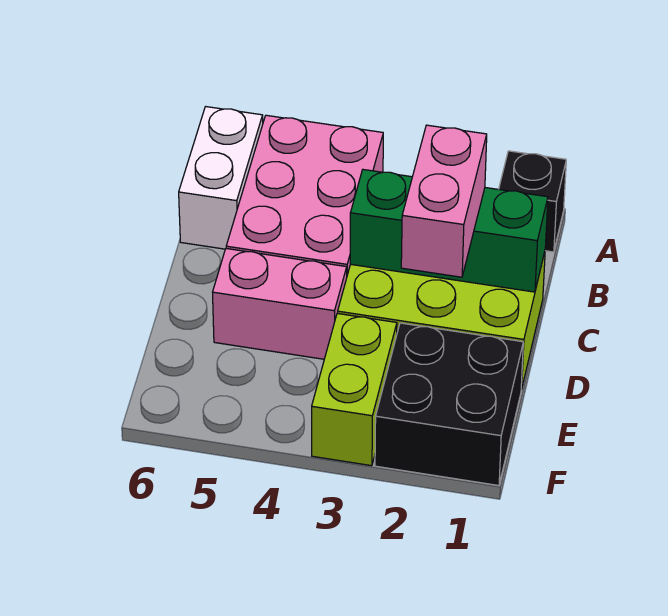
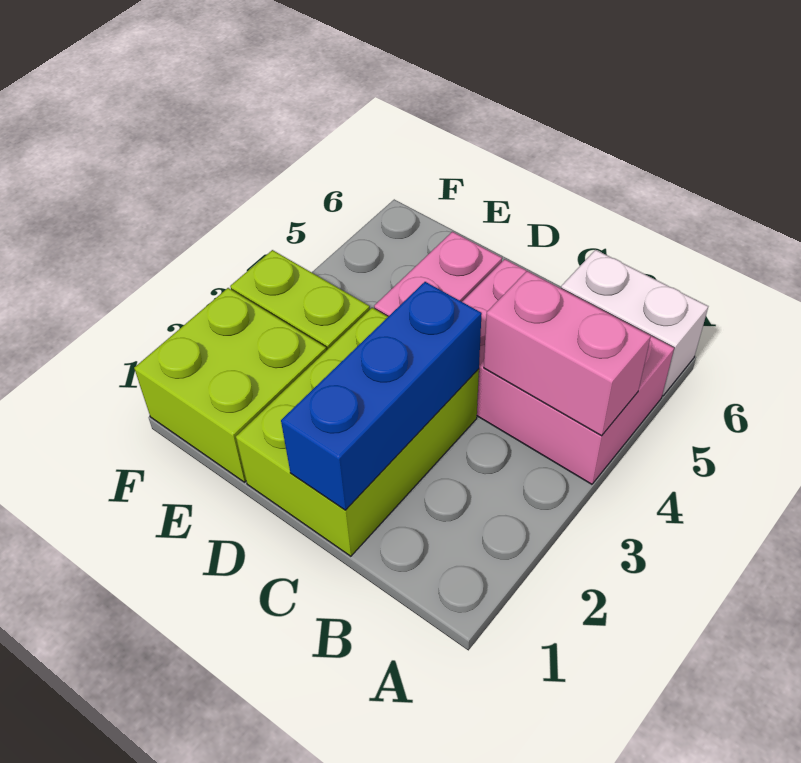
black 1x1 brick [499,151,566,252] -> none
green 1x3 brick [350,170,548,292] -> blue 1x3 brick [281,282,482,510]
pink 1x2 brick [401,125,487,277] -> pink 1x2 brick moved to [484,271,651,436]
black 2x2 brick [375,323,523,485] -> lime 2x2 brick [134,288,326,482]

